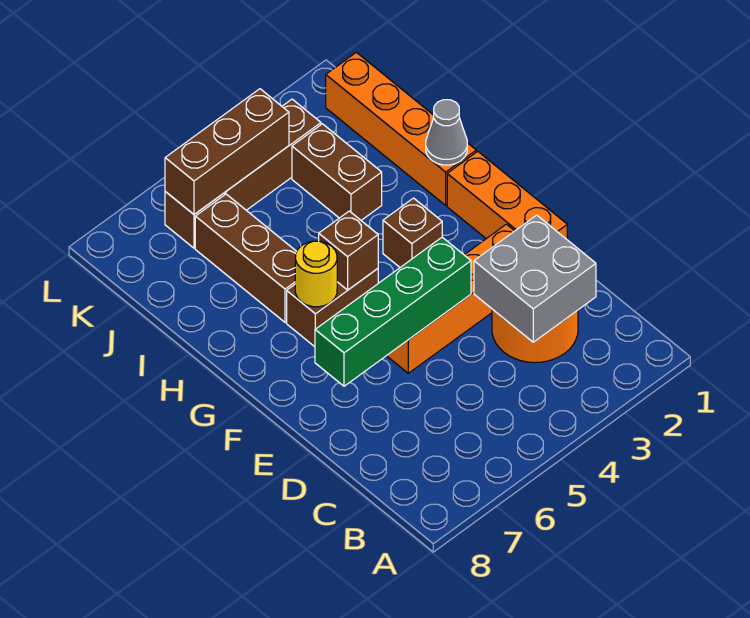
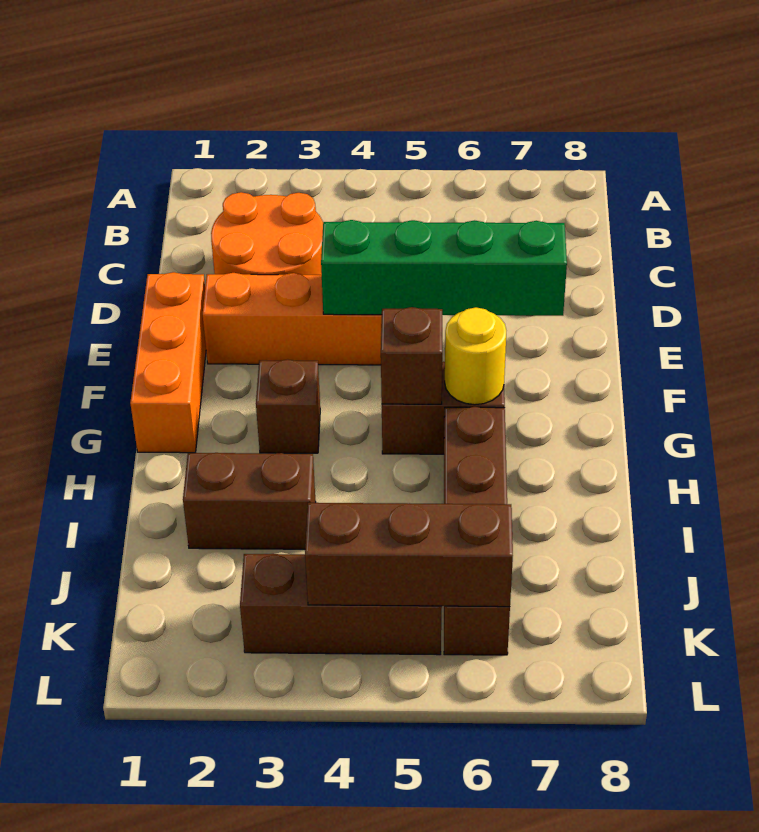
grey 2x2 brick [474,215,596,342] -> none
orange 1x4 brick [326,52,476,205] -> none
grey 1x1 cone [426,100,467,165] -> none
brown 1x2 brick [292,124,382,220] -> brown 1x2 brick turned to [183,453,316,549]

